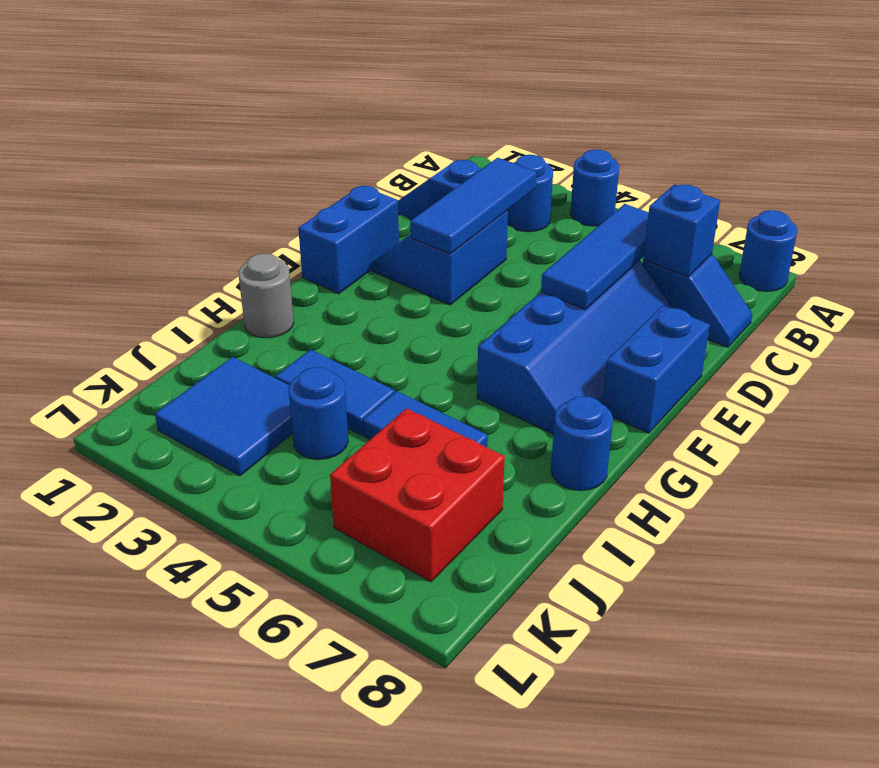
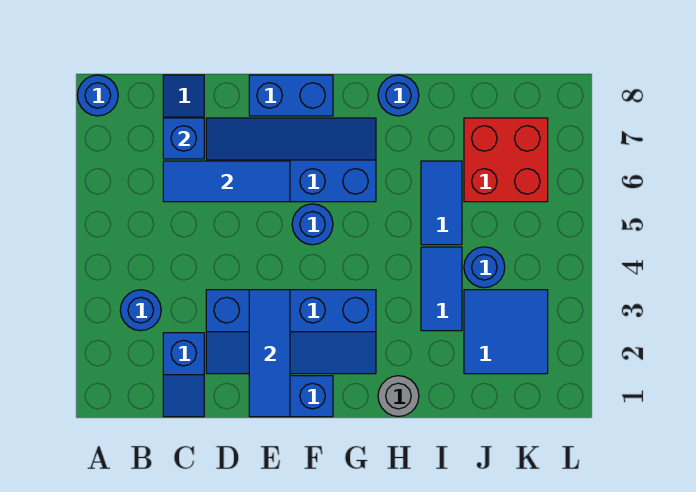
blue 1x1 round brick [570,149,619,226] -> blue 1x1 round brick moved to [292,204,333,245]
blue 1x3 tile [410,158,536,254] -> blue 1x3 tile turned to [249,290,290,417]
blue 2x2 slope [372,210,508,305] -> blue 2x4 slope [206,290,376,374]

